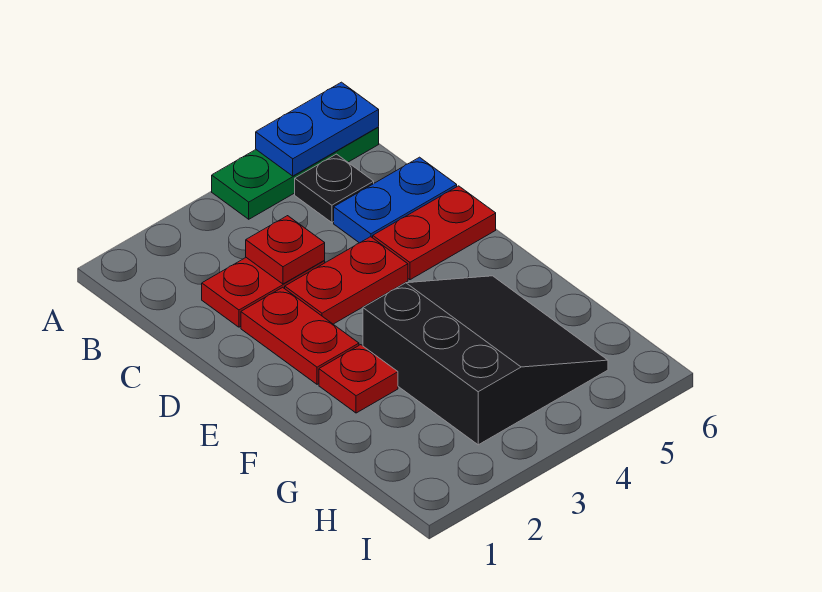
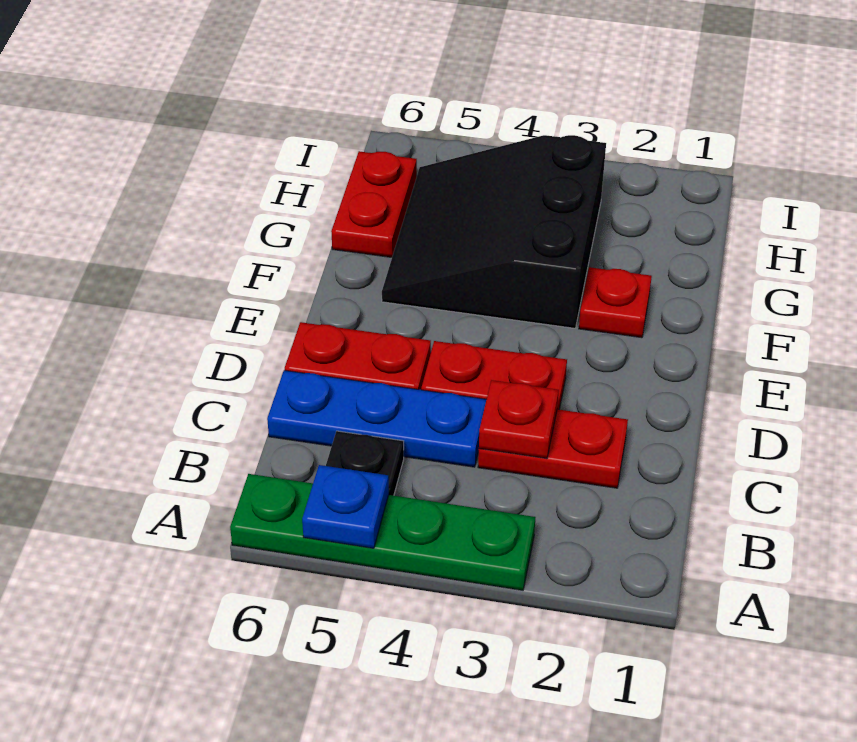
green 1x3 plate [212,127,379,219] -> green 1x4 plate [230,474,535,590]
blue 1x2 plate [256,82,379,176] -> blue 1x1 plate [302,465,389,548]
blue 1x2 plate [334,157,457,243] -> blue 1x3 plate [267,370,487,467]
red 1x2 plate [241,287,359,384] -> red 1x2 plate moved to [331,151,417,257]

